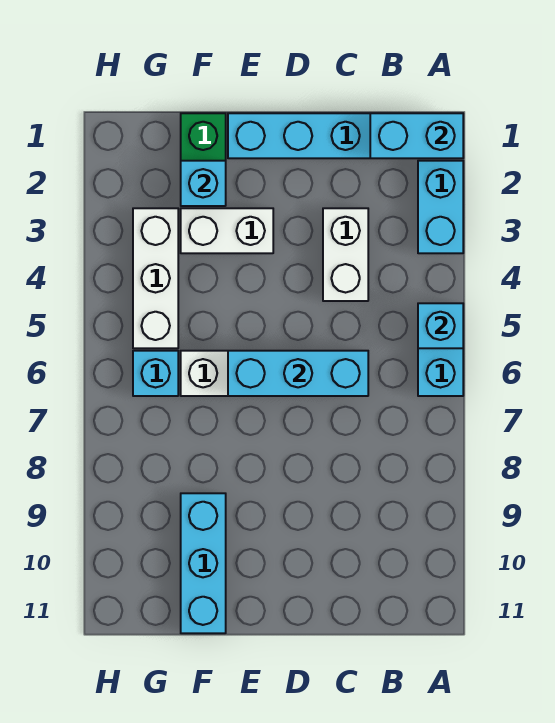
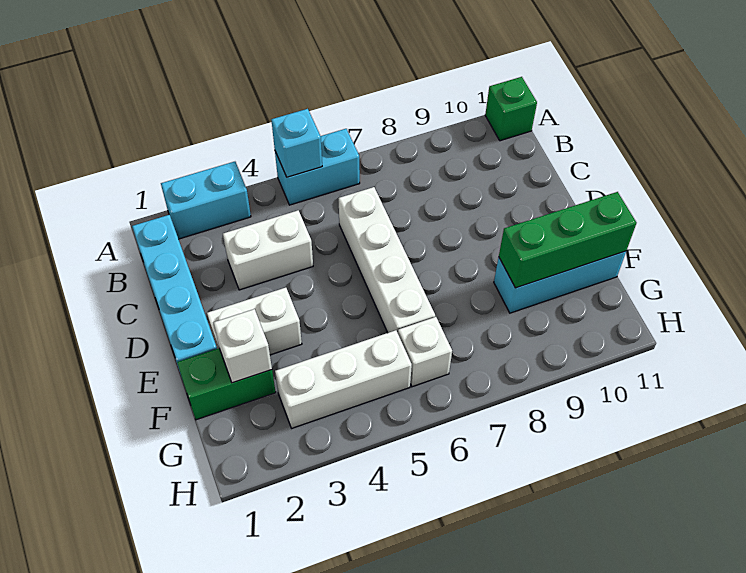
cyan 1x2 brick [370,113,463,158] -> none
none -> green 1x1 brick [485,77,537,141]
cyan 1x3 brick [228,351,368,396] -> none
white 1x2 brick [181,208,273,253] -> white 1x2 brick turned to [207,288,302,355]
cyan 1x1 brick [181,161,226,206] -> white 1x1 brick [213,309,272,383]
none -> green 1x3 brick [499,192,637,288]
cyan 1x1 brick [133,351,178,396] -> white 1x1 brick [398,317,452,387]

